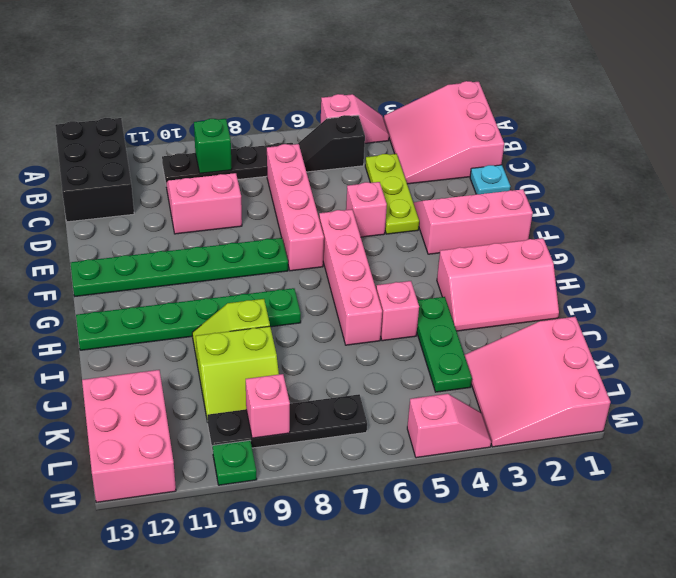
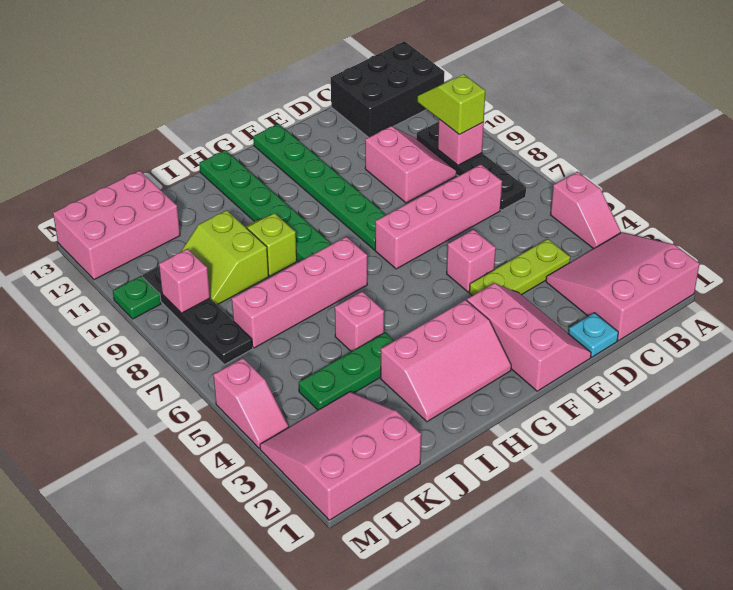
black 1x2 slope [298,115,365,172] -> none
green 1x1 brick [194,119,232,174] -> pink 1x1 brick [438,119,484,165]
none -> lime 1x2 slope [417,74,485,135]
pink 1x4 brick [319,209,382,345] -> pink 1x4 brick moved to [232,237,367,348]
pink 2x3 slope [437,238,559,331] -> pink 2x3 slope turned to [381,300,511,422]

